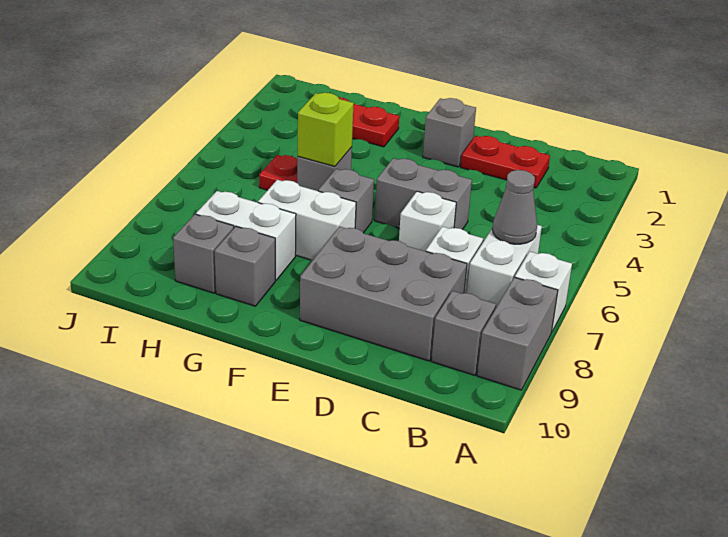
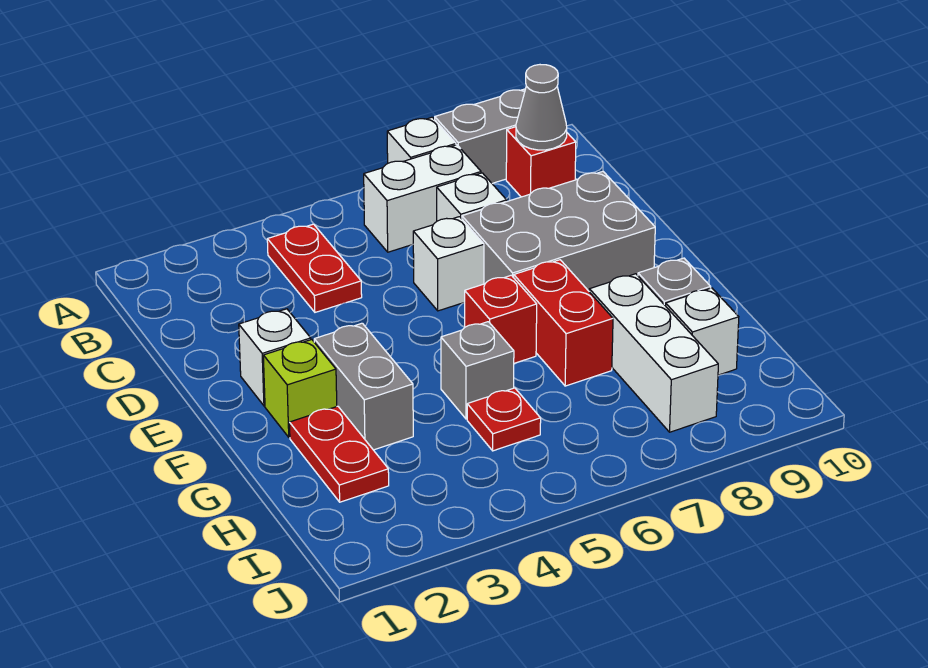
grey 1x1 cone [492,170,537,244] -> grey 1x1 cone moved to [516,65,567,150]
grey 1x1 brick [431,291,496,376] -> red 1x1 brick [506,127,576,197]
red 1x2 plate [461,136,550,188] -> red 1x2 plate moved to [267,224,362,312]
grey 2x3 brick [300,226,467,361] -> grey 2x3 brick turned to [462,172,655,291]
grey 1x2 brick [375,158,472,230] -> grey 1x2 brick moved to [314,323,413,450]
grey 1x1 brick [423,98,476,167] -> white 1x1 brick [239,309,311,406]
grey 1x1 brick [318,169,374,233] -> red 1x1 brick [464,275,537,363]
white 1x2 brick [258,180,356,260] -> red 1x2 brick [514,260,613,386]
lime 1x1 brick [298,93,354,167] -> lime 1x1 brick moved to [263,340,337,437]
white 1x2 brick [196,191,296,280] -> white 1x3 brick [589,274,718,432]
grey 1x1 brick [173,214,234,293] -> white 1x1 brick [666,288,739,375]

